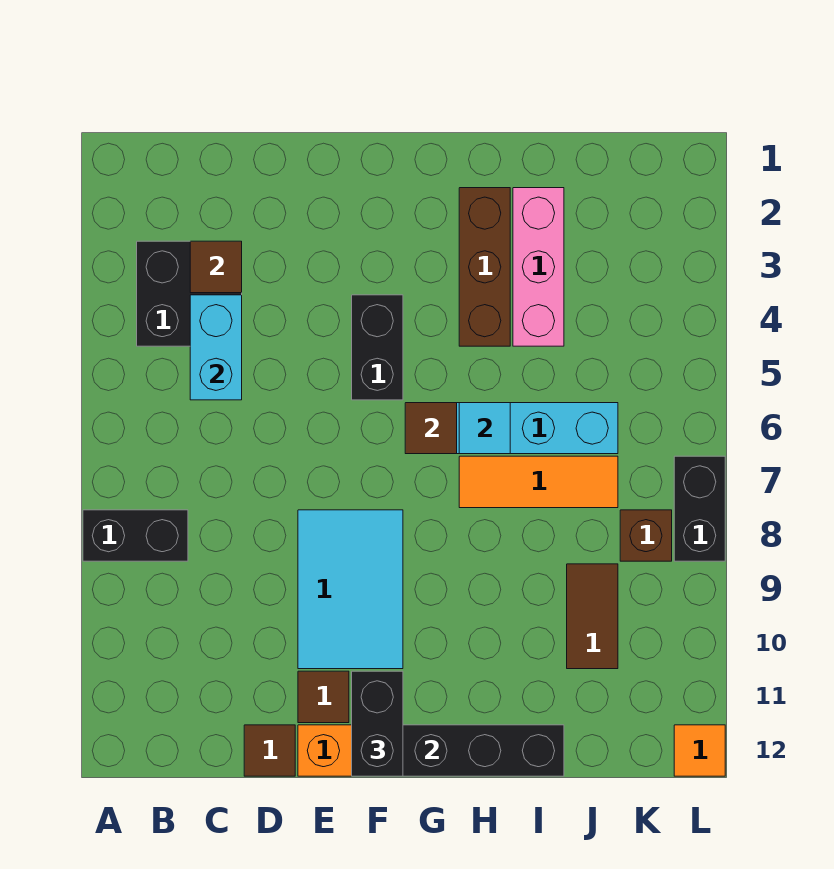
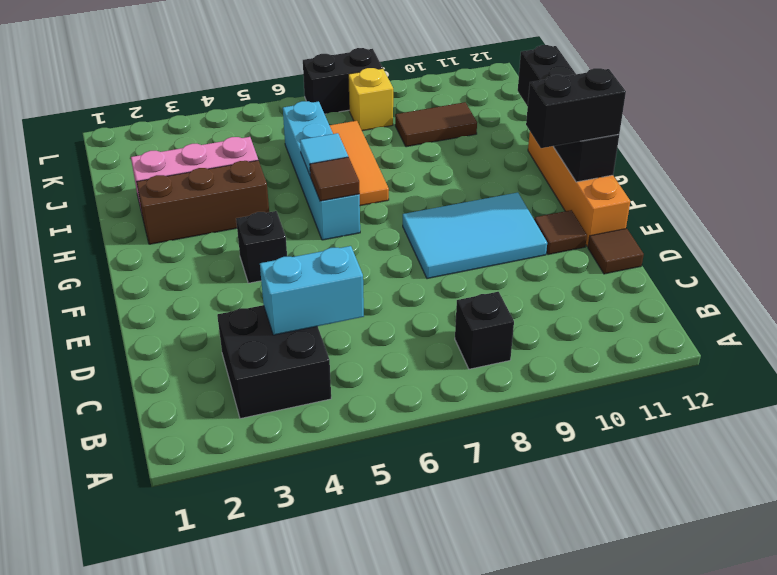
black 1x2 brick [83,510,188,561] -> black 1x1 brick [455,292,514,369]
brown 1x1 tile [190,241,242,293] -> none
black 1x2 brick [352,295,403,400] -> black 1x1 brick [236,211,287,283]
brown 1x1 brick [620,510,672,561] -> yellow 1x1 brick [348,68,393,131]
orange 1x1 tile [674,725,725,776] -> none

